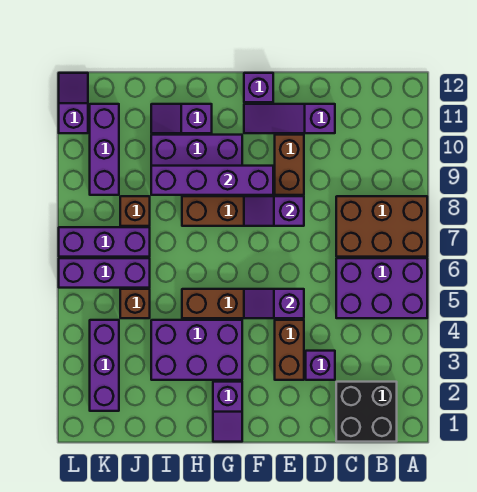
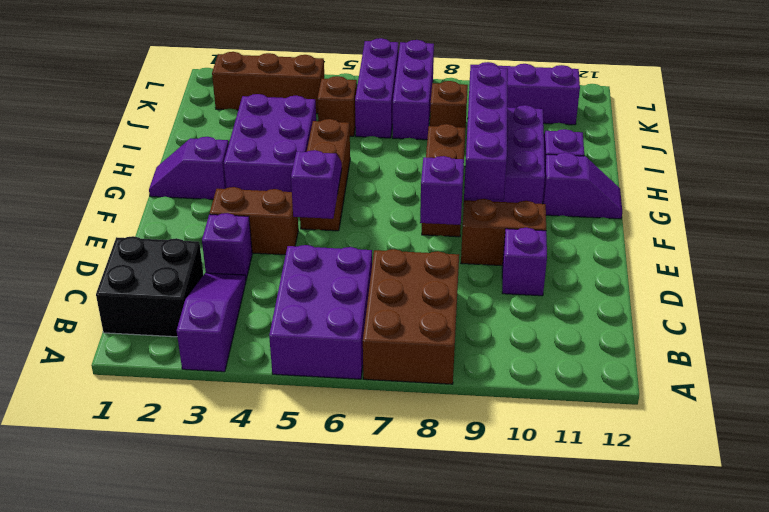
purple 1x3 slope [244,104,335,133] -> purple 1x3 slope moved to [177,273,246,372]
purple 1x1 brick [244,73,273,102] -> purple 1x1 brick moved to [502,228,547,296]
purple 1x3 brick [90,320,119,411] -> brown 1x3 brick [212,52,324,114]
purple 1x2 slope [59,73,88,133] -> purple 1x2 slope moved to [543,153,622,219]

